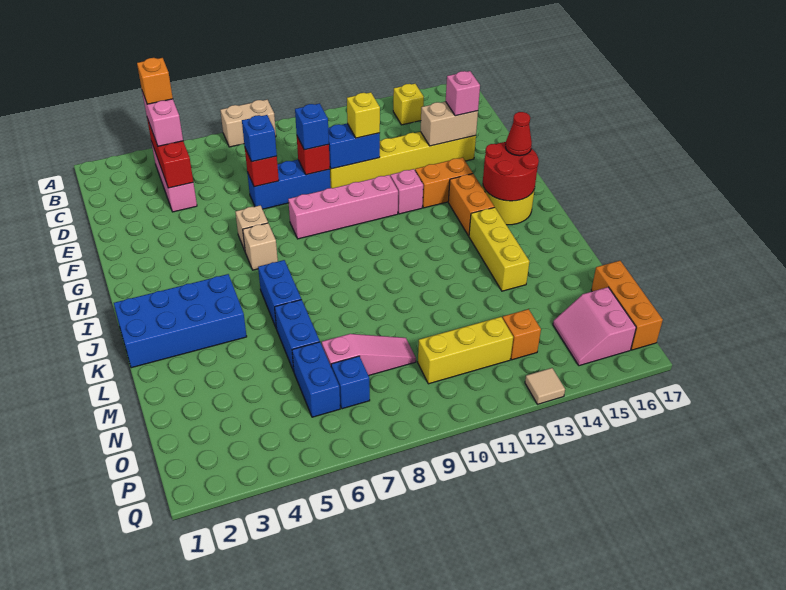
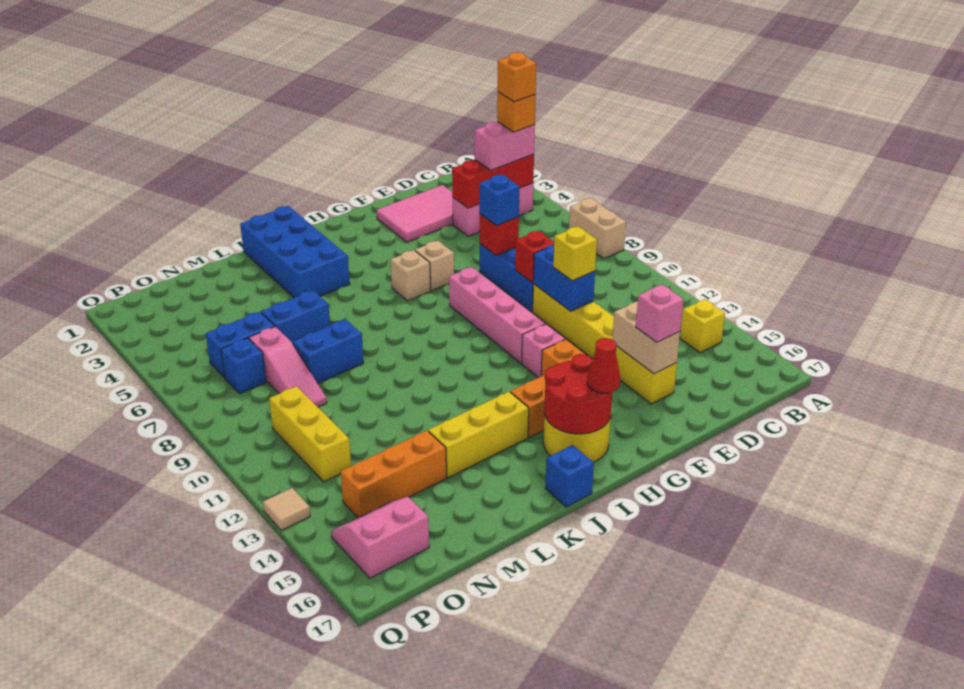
none -> pink 2x3 tile [376,185,453,242]
blue 1x1 brick [295,103,329,150] -> blue 1x1 brick moved to [545,445,594,507]
blue 1x2 brick [258,260,301,329] -> blue 1x2 brick moved to [293,319,364,383]
orange 1x3 brick [591,261,663,350] -> orange 1x3 brick moved to [341,431,446,518]
orange 1x1 brick [503,309,541,360] -> orange 1x1 brick moved to [498,52,536,102]

